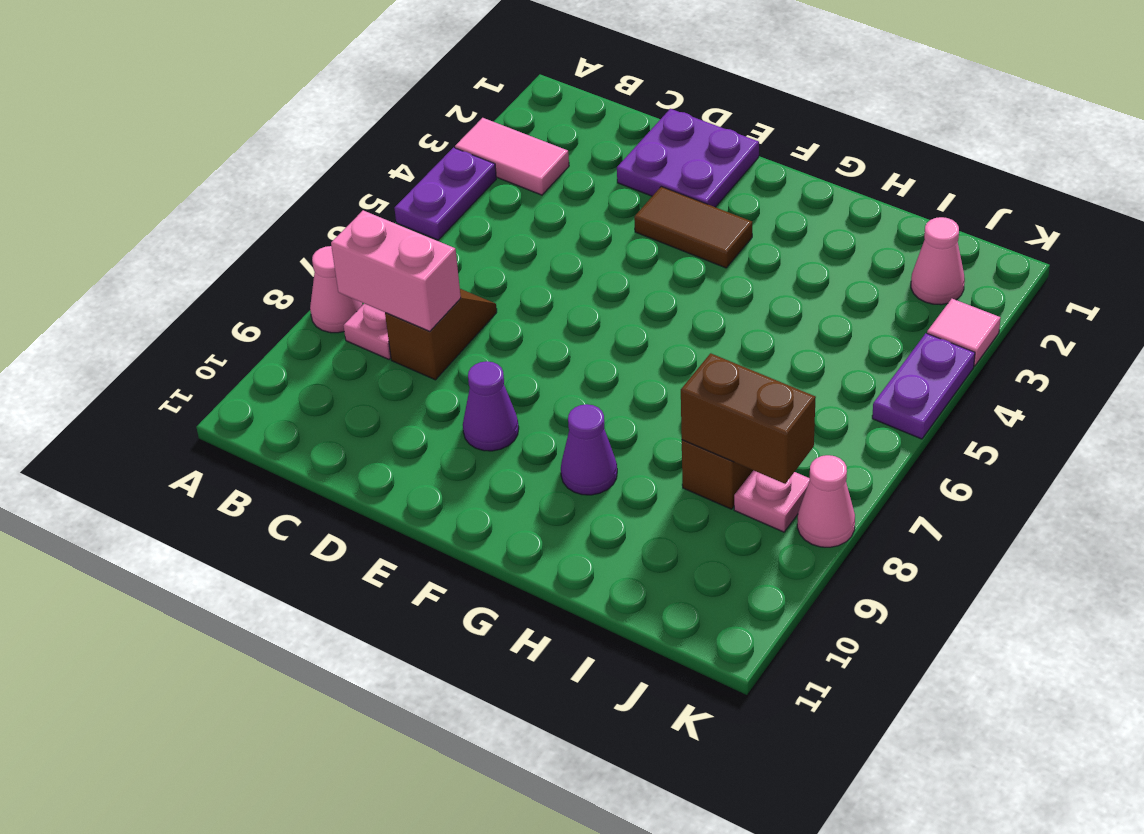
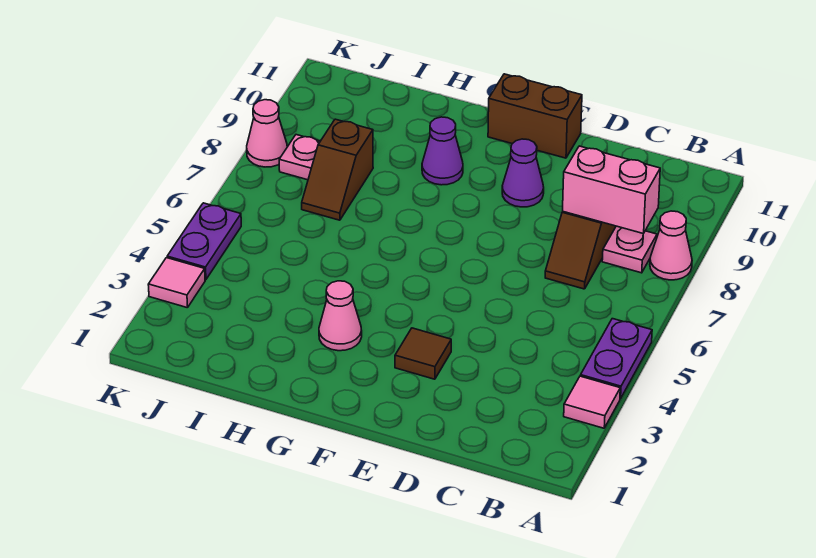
pink 1x2 tile [455,118,569,195] -> pink 1x1 tile [564,376,620,428]
purple 2x2 plate [617,109,759,207] -> none
brown 1x2 tile [634,187,752,268] -> brown 1x1 tile [395,328,451,379]
brown 1x2 brick [681,353,816,484] -> brown 1x2 brick moved to [488,74,582,158]
pink 1x1 cone [911,217,965,305] -> pink 1x1 cone moved to [319,281,362,351]

